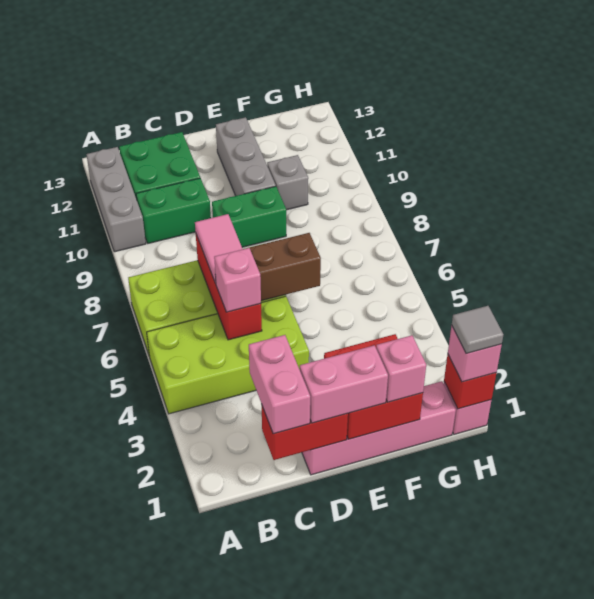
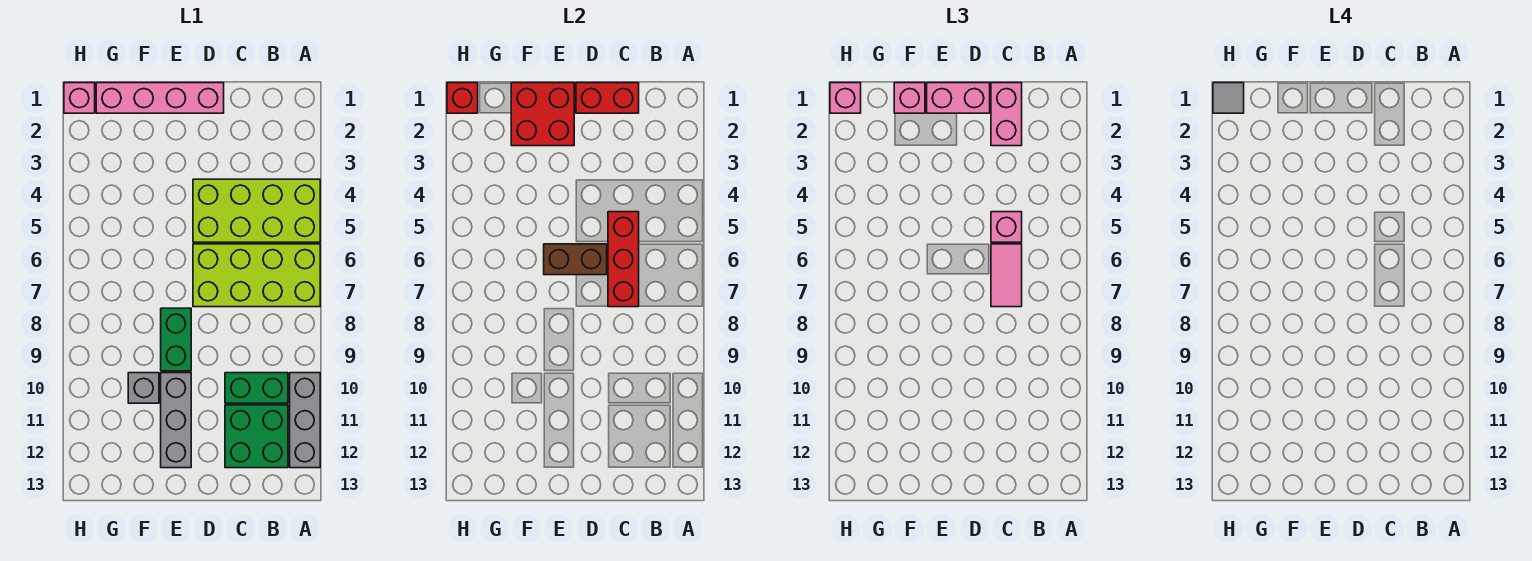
green 1x2 brick [212,186,286,247] -> green 1x2 brick turned to [161,308,191,371]

